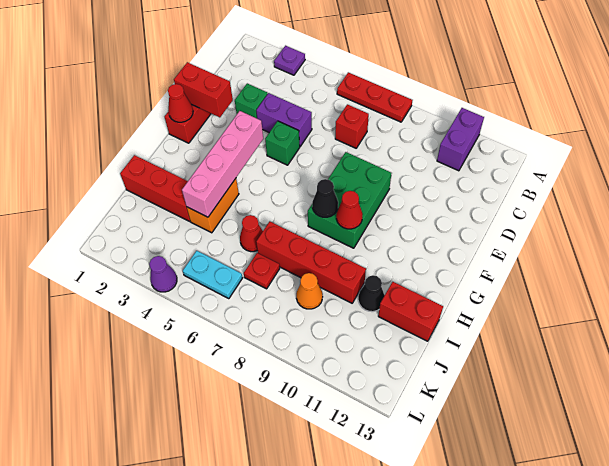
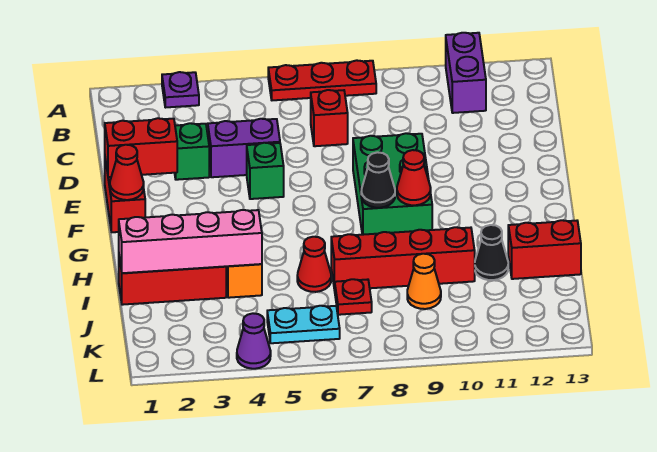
pink 1x4 brick [182,111,263,217] -> pink 1x4 brick turned to [119,210,262,273]

